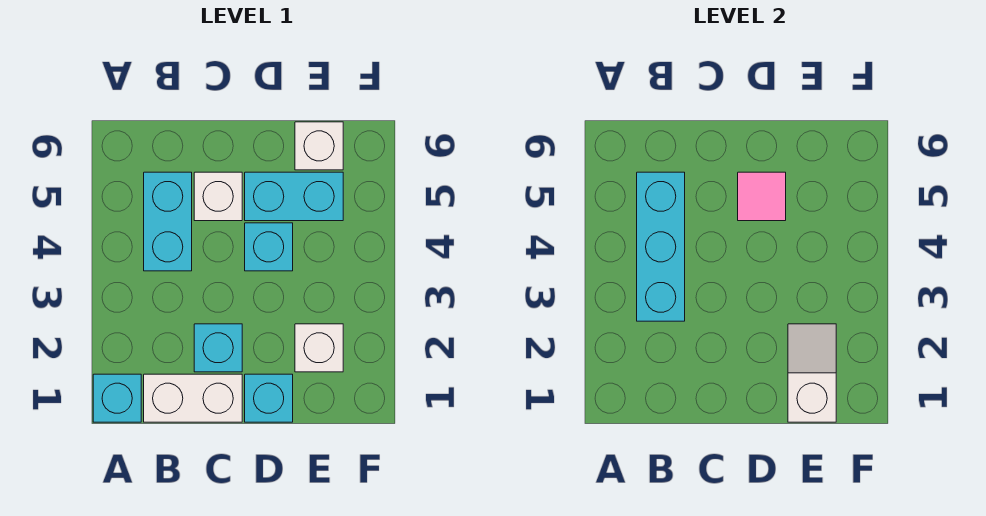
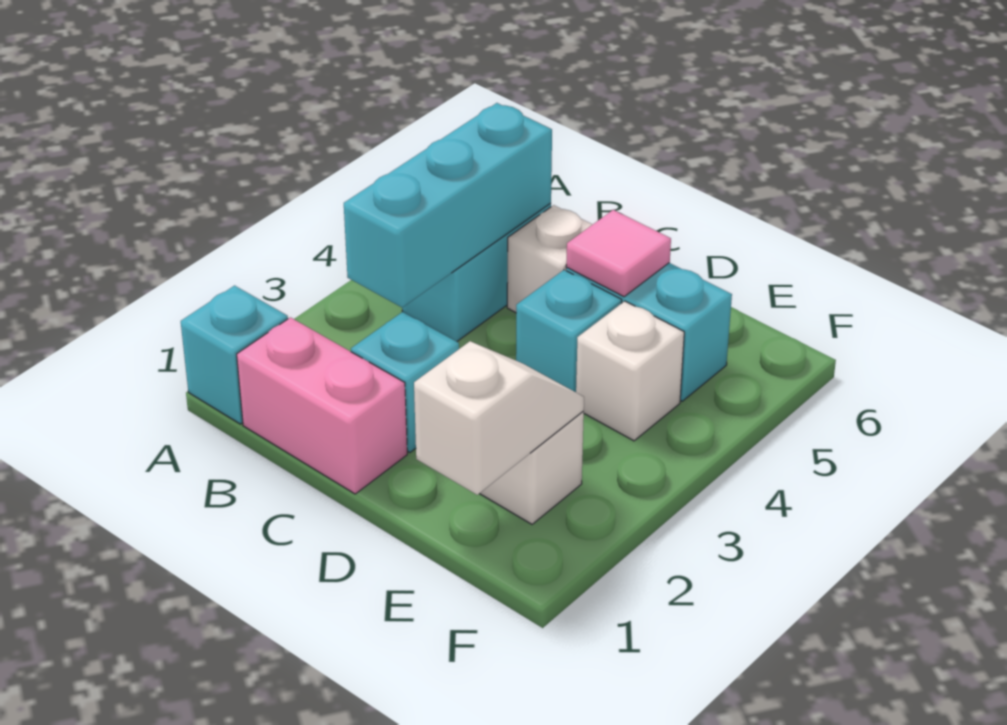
white 1x2 brick [144,374,242,422] -> pink 1x2 brick [237,317,407,494]
cyan 1x1 brick [245,374,293,422] -> none
white 1x1 brick [295,122,343,170] -> white 1x1 brick moved to [576,301,684,441]

